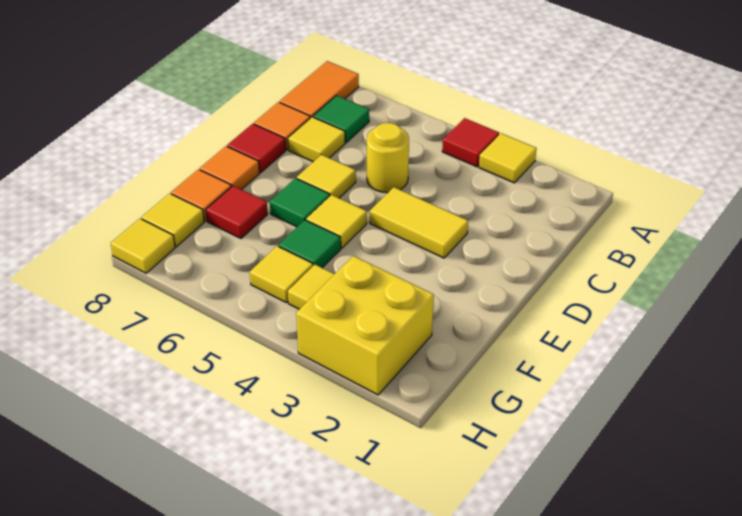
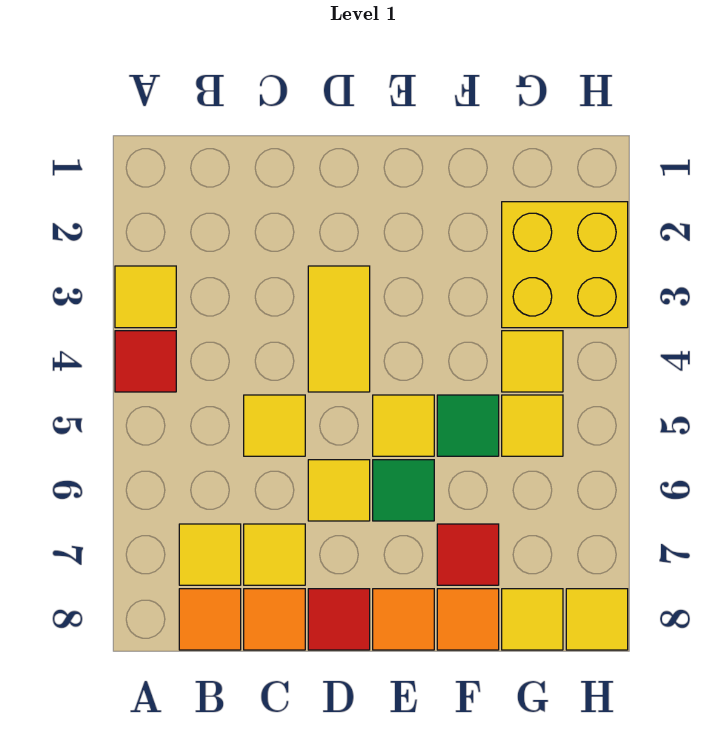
orange 1x2 tile [280,61,359,118] -> orange 1x1 tile [179,589,241,650]
green 1x1 tile [313,95,369,143] -> yellow 1x1 tile [179,524,241,585]
yellow 1x1 round brick [367,123,409,193] -> yellow 1x1 tile [244,395,305,456]

